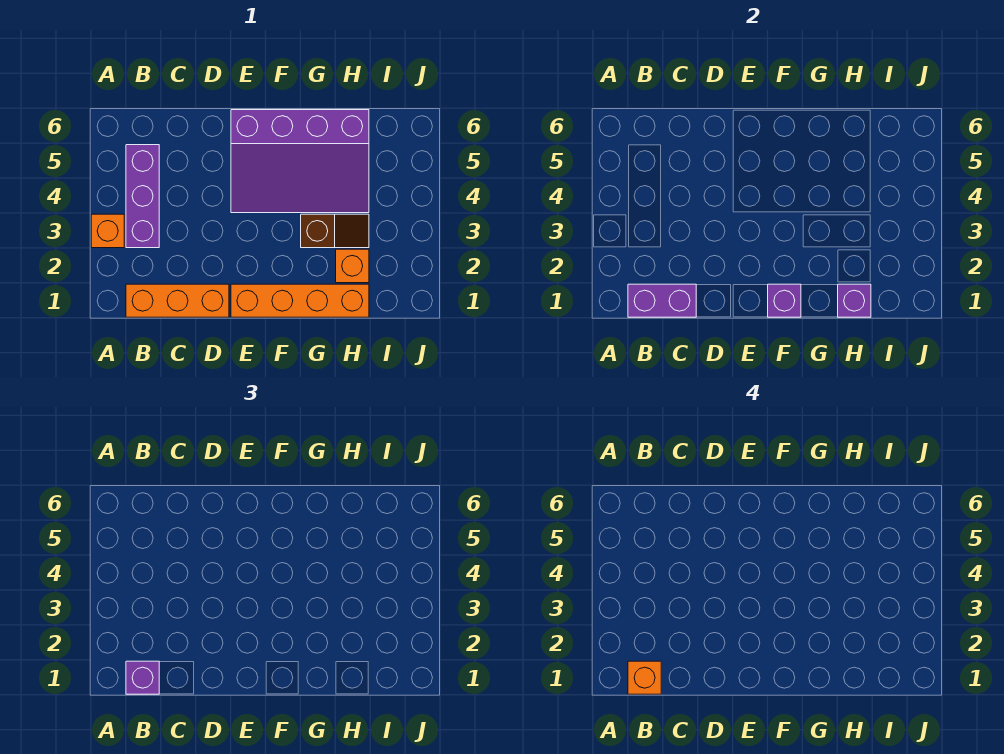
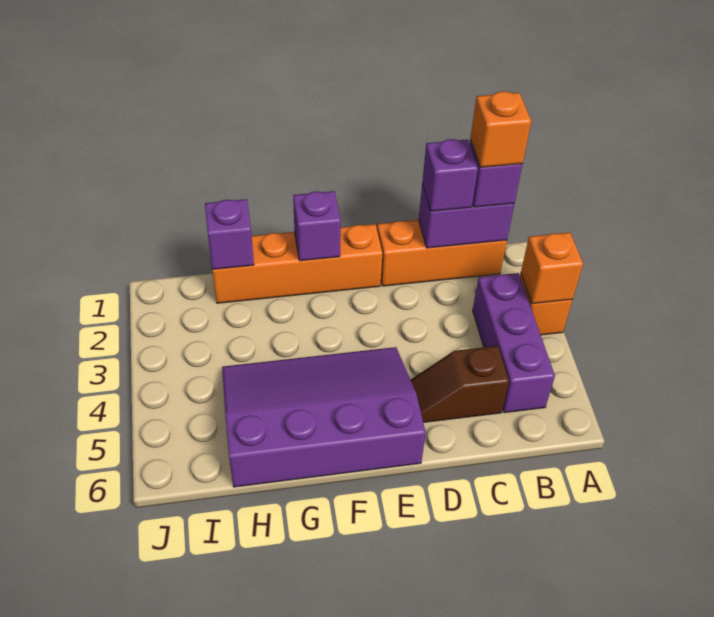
none -> purple 1x1 brick [422,139,478,211]
brown 1x2 slope [301,214,369,248] -> brown 1x2 slope moved to [411,346,509,422]
orange 1x1 brick [336,249,369,283] -> orange 1x1 brick moved to [521,232,583,304]

